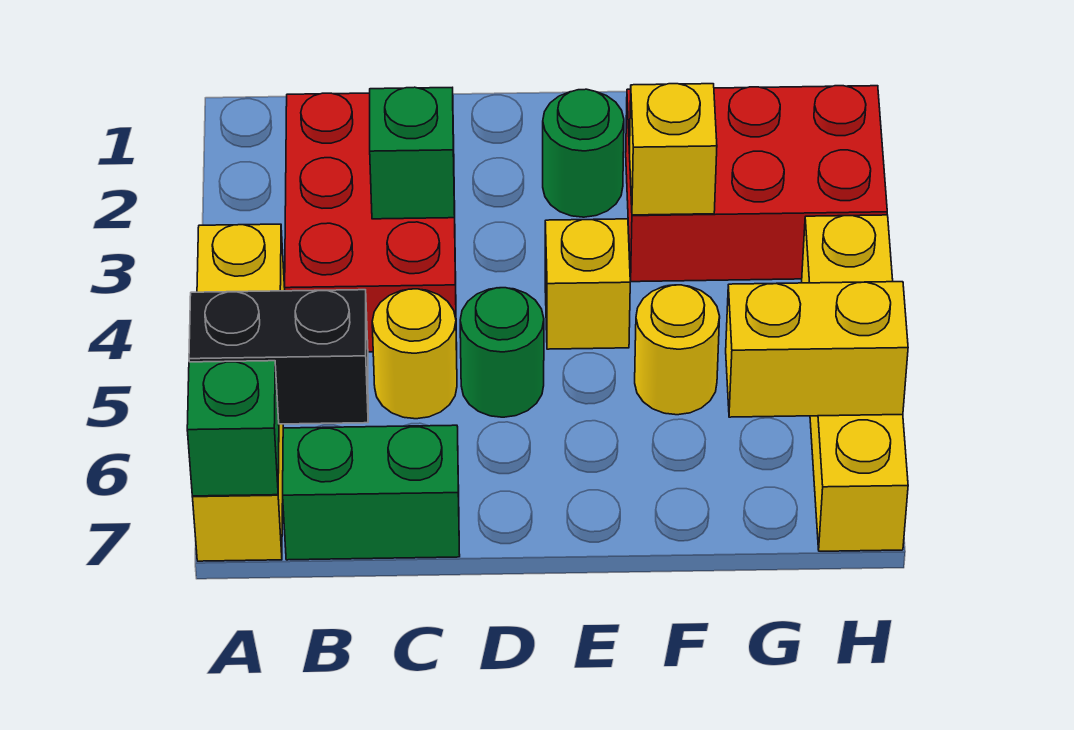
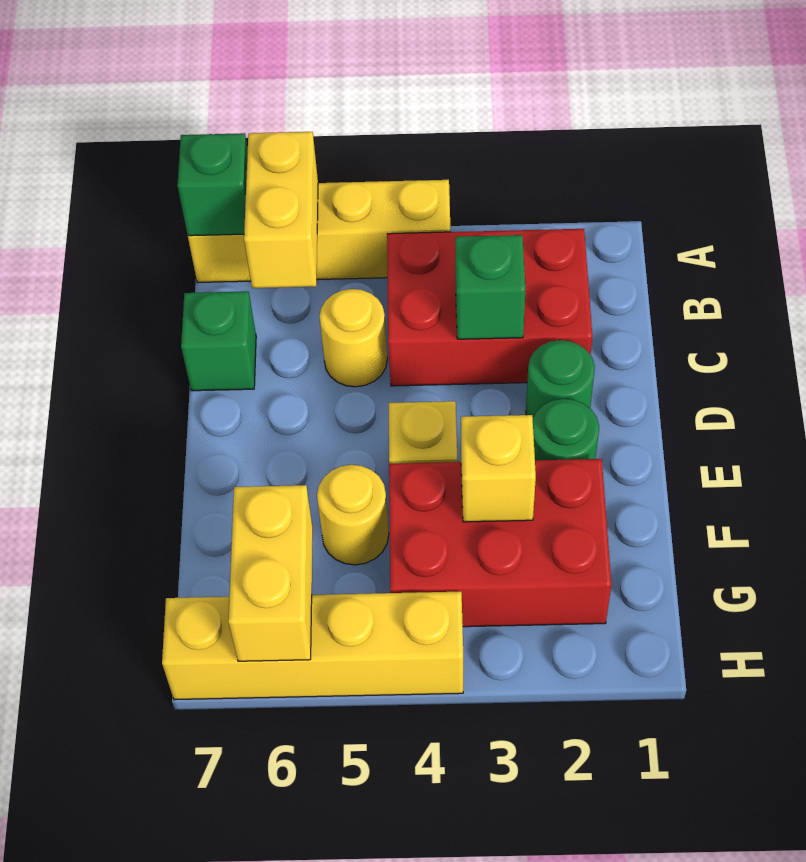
black 1x2 brick [189,290,368,424] -> yellow 1x2 brick [244,132,318,288]
green 1x2 brick [283,425,460,560] -> green 1x1 brick [181,291,256,391]
green 1x1 round brick [460,288,544,417] -> green 1x1 round brick moved to [526,340,595,417]
red 2x3 brick [626,86,887,282] -> red 2x3 brick turned to [389,459,611,627]

